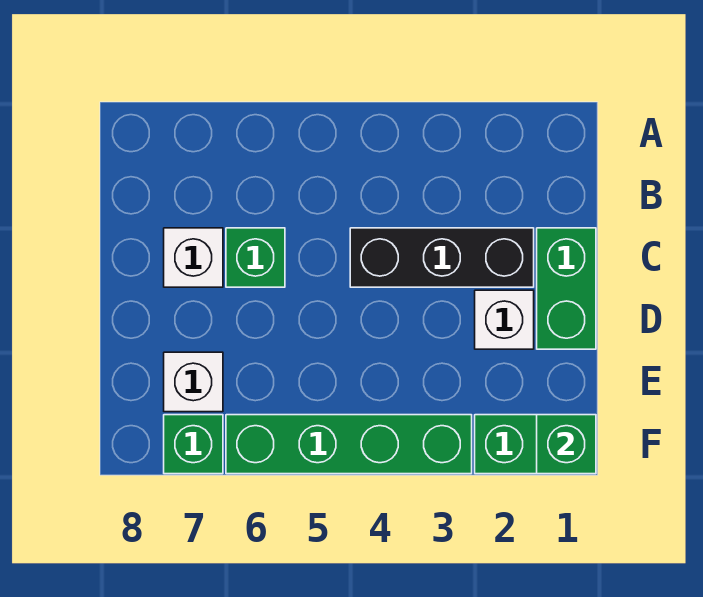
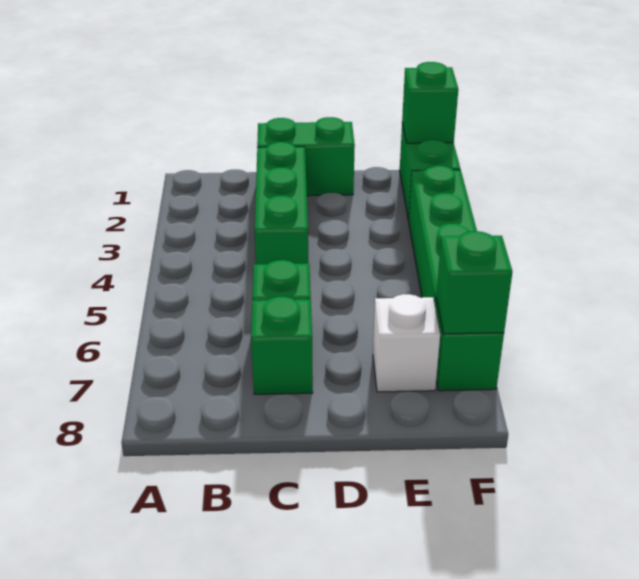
black 1x3 brick [350,228,534,287] -> green 1x3 brick [255,142,308,265]
white 1x1 brick [164,228,223,287] -> green 1x1 brick [251,297,313,394]
white 1x1 brick [475,290,534,349] -> none
none -> green 1x1 brick [436,231,512,334]

